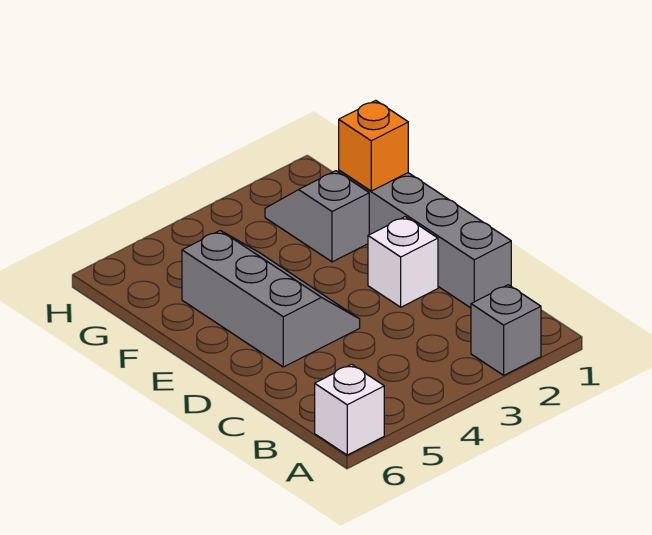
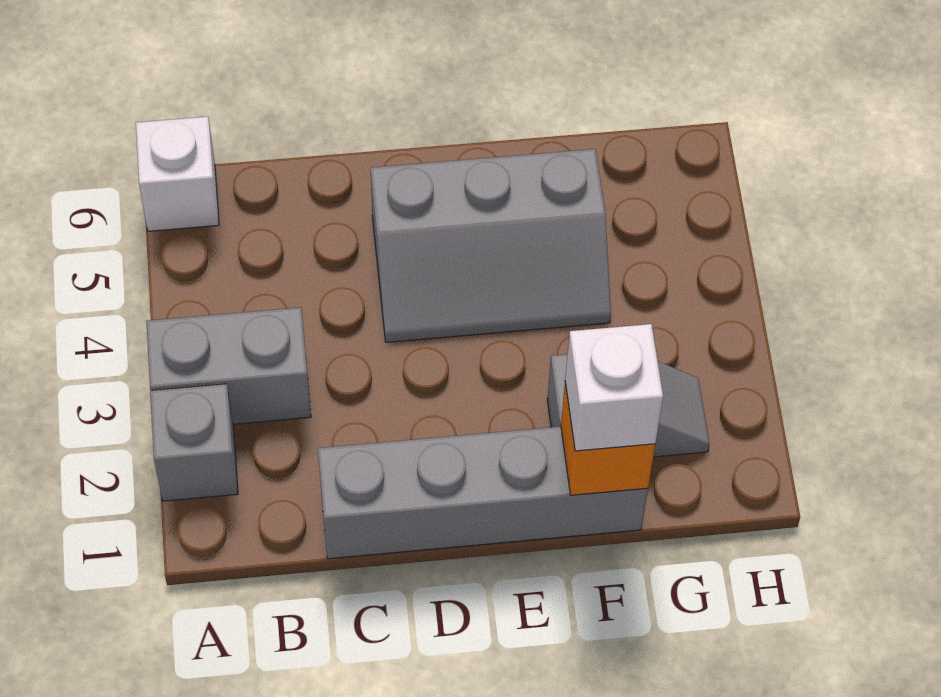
none -> grey 1x2 brick [146,307,311,424]
white 1x1 brick [368,217,438,307] -> white 1x1 brick moved to [565,324,663,451]

